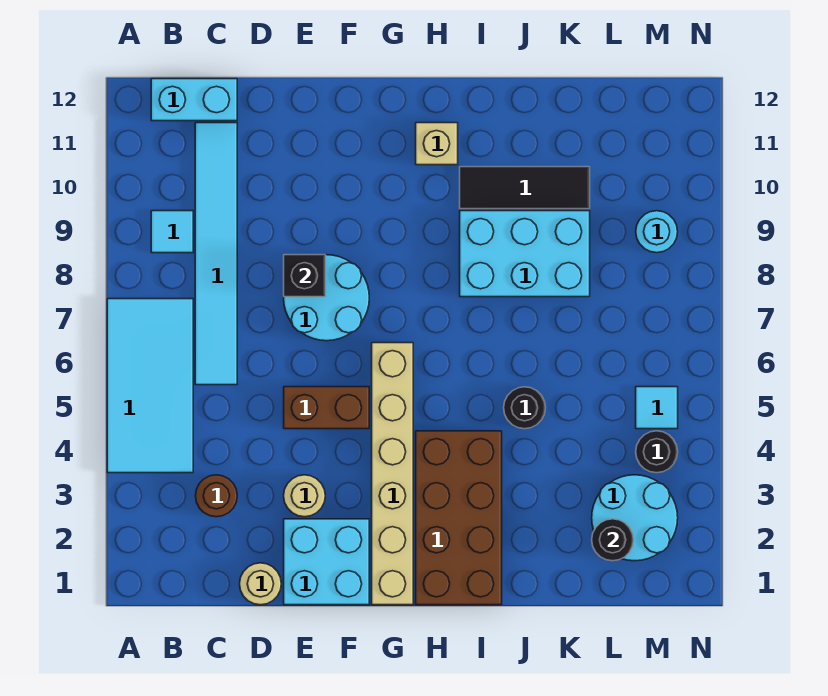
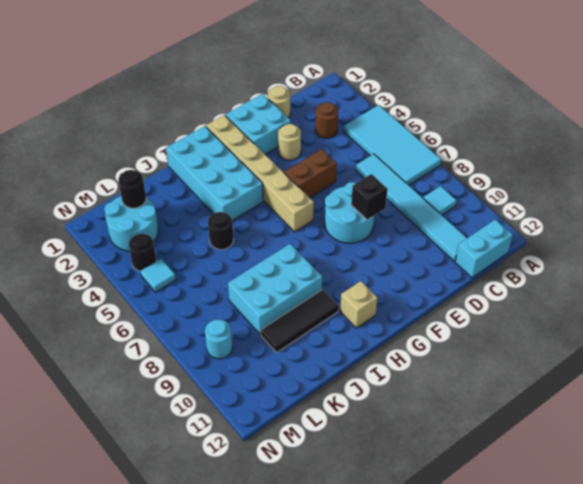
brown 2x4 brick [416,431,502,605] -> cyan 2x4 brick [166,126,263,221]

